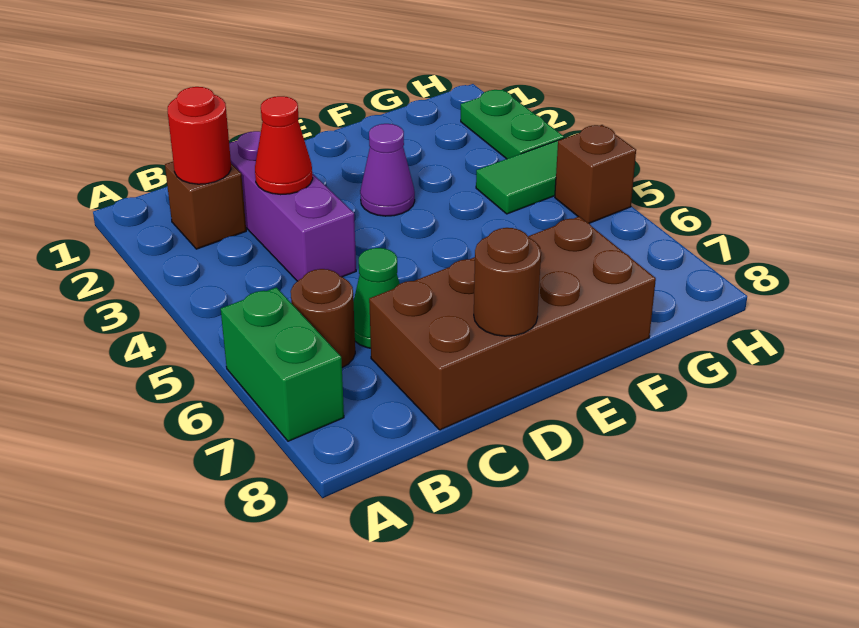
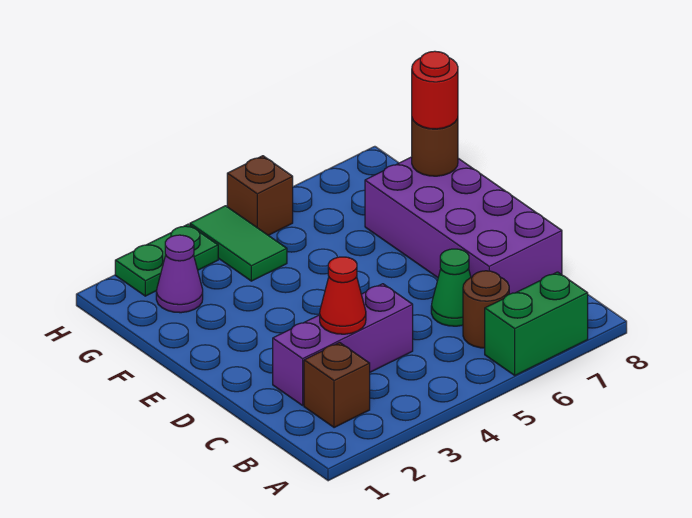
red 1x1 round brick [167,87,231,184] -> red 1x1 round brick moved to [412,51,458,129]
brown 2x4 brick [369,217,656,430] -> purple 2x4 brick [365,157,562,294]
brown 1x1 round brick [474,228,541,336] -> brown 1x1 round brick moved to [412,118,458,176]
purple 1x1 cone [360,124,415,216] -> purple 1x1 cone moved to [156,235,203,313]

